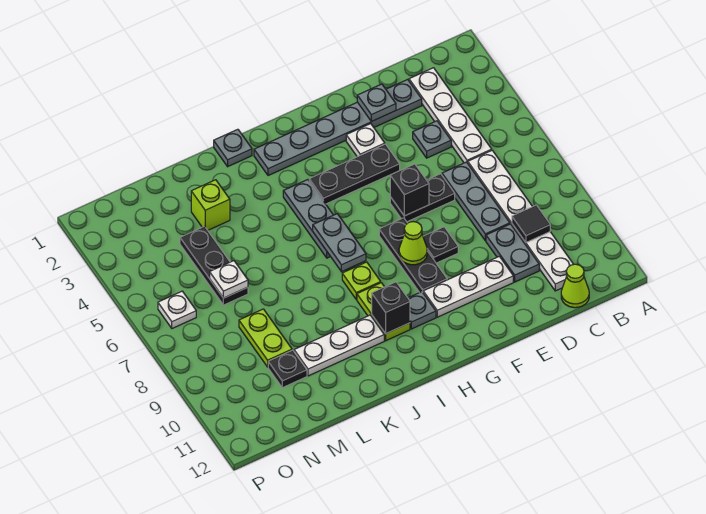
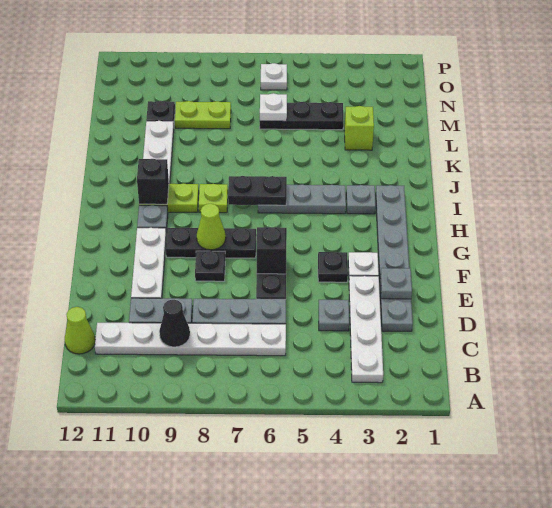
white 1x4 plate [409,68,492,163] -> white 1x4 plate turned to [349,276,383,383]
black 1x1 tile [512,205,550,242] -> black 1x1 cone [159,300,190,347]
black 1x3 plate [309,144,400,204] -> black 1x1 plate [318,252,348,282]
grey 1x2 plate [313,214,366,272] -> black 1x2 plate [228,176,287,205]
grey 1x1 plate [214,129,252,167] -> grey 1x1 plate moved to [346,185,376,214]

